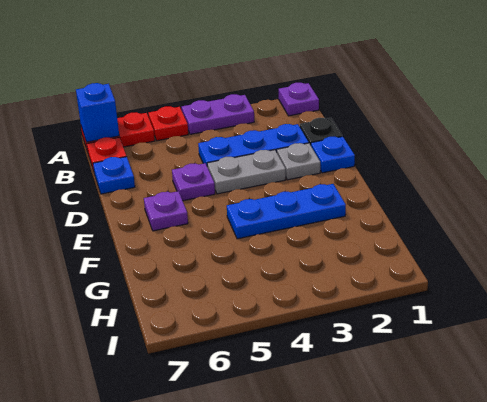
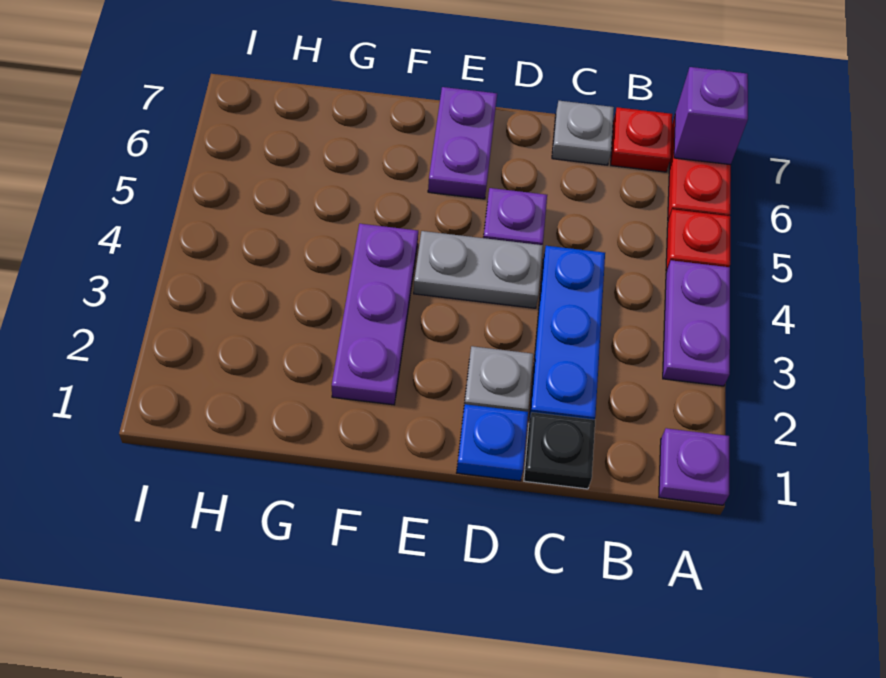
blue 1x1 brick [76,83,119,142] -> purple 1x1 brick [674,67,748,165]
blue 1x1 plate [93,157,135,194] -> grey 1x1 plate [552,101,614,165]
grey 1x2 plate [207,150,286,194] -> grey 1x2 plate turned to [414,231,543,308]
purple 1x1 plate [144,191,188,231] -> purple 1x2 plate [428,87,497,199]
blue 1x3 plate [227,184,346,239] -> purple 1x3 plate [332,224,418,405]

